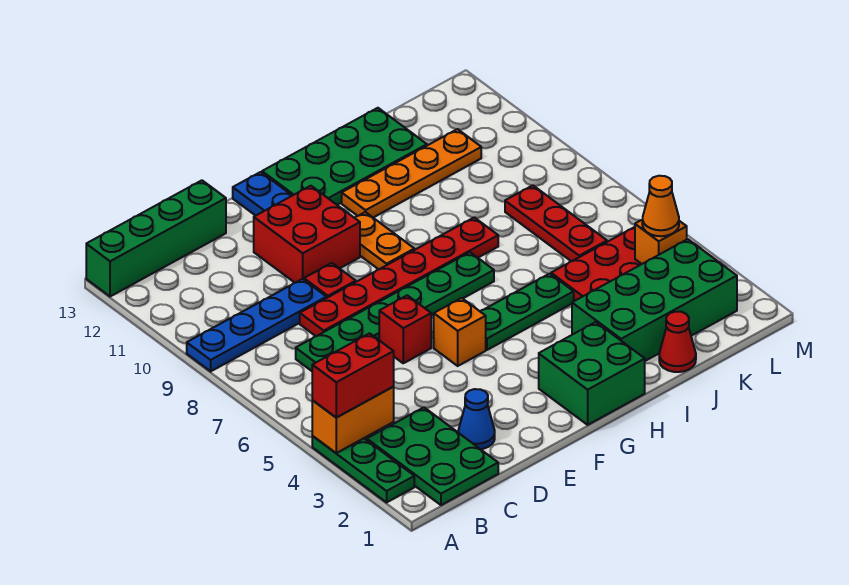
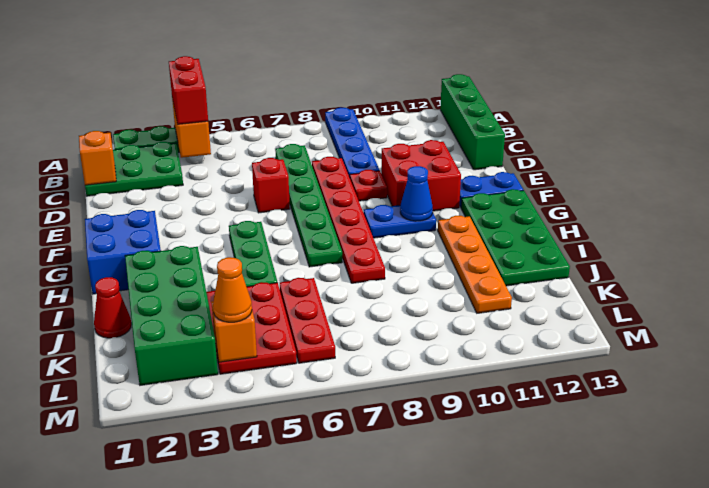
blue 1x1 cone [458,389,495,449] -> blue 1x1 cone moved to [400,166,433,221]
orange 1x1 brick [434,298,486,366] -> orange 1x1 brick moved to [79,131,116,185]
green 2x2 brick [539,322,645,425] -> blue 2x2 brick [85,210,161,294]
orange 1x2 plate [355,212,414,269] -> blue 1x2 plate [364,205,436,238]
red 1x3 plate [505,185,607,261] -> red 1x3 plate turned to [280,278,335,363]

